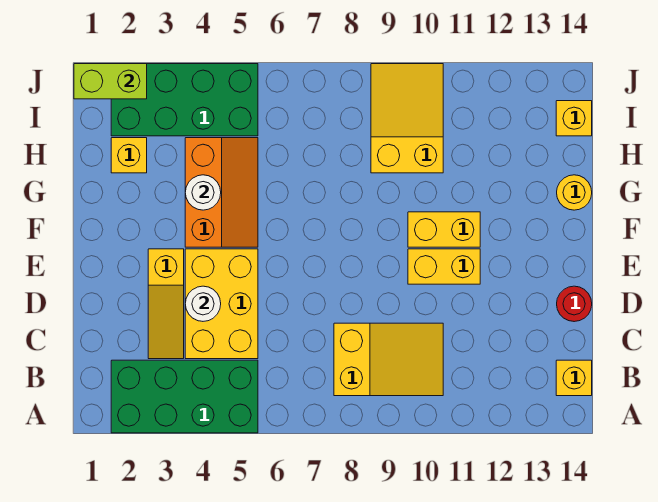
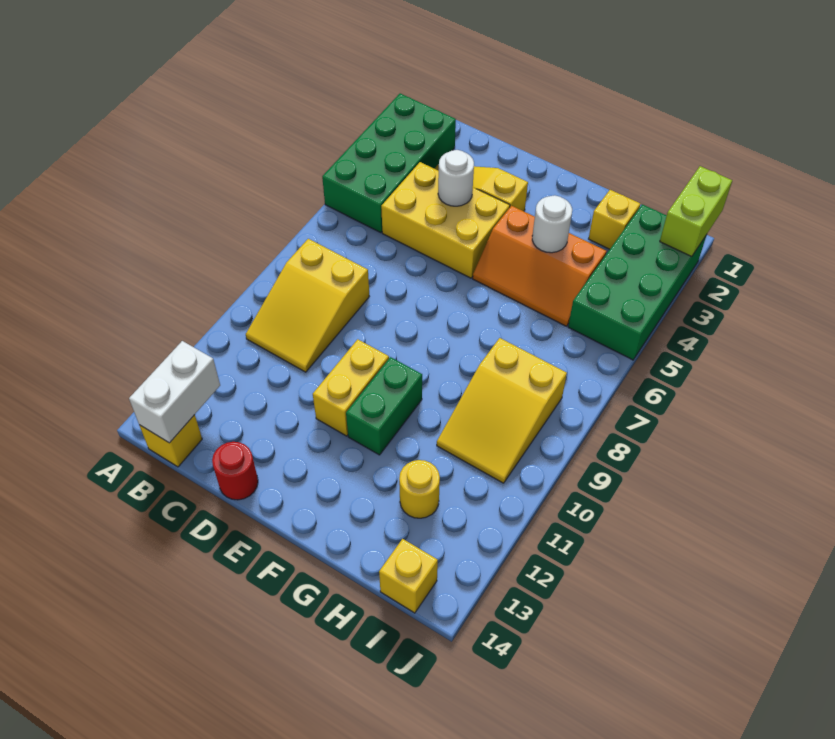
none -> white 1x2 brick [129,341,220,443]
yellow 1x2 brick [408,212,480,247] -> green 1x2 brick [346,357,422,455]
yellow 1x1 round brick [557,175,592,210] -> yellow 1x1 round brick moved to [399,460,440,518]
yellow 2x3 slope [371,64,443,173] -> yellow 2x3 slope turned to [437,338,567,483]

